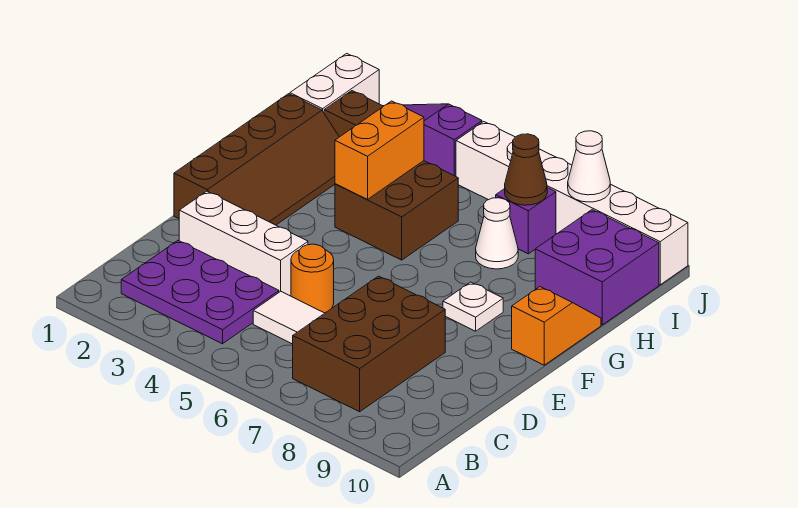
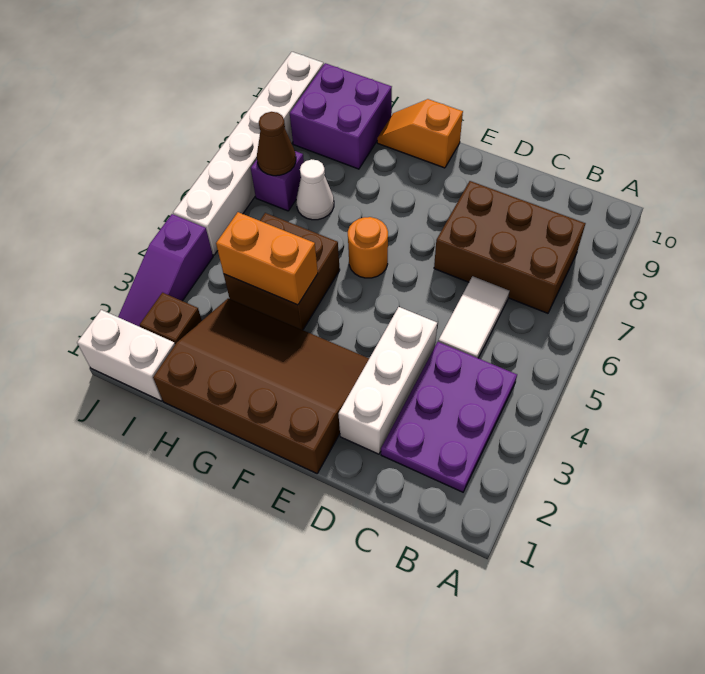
orange 1x1 round brick [291,244,334,313] -> orange 1x1 round brick moved to [348,217,388,278]
brown 2x4 slope [174,94,339,225] -> brown 3x4 slope [153,298,369,473]
white 1x1 plate [443,282,503,331] -> none
white 1x1 cone [568,131,610,202] -> none

